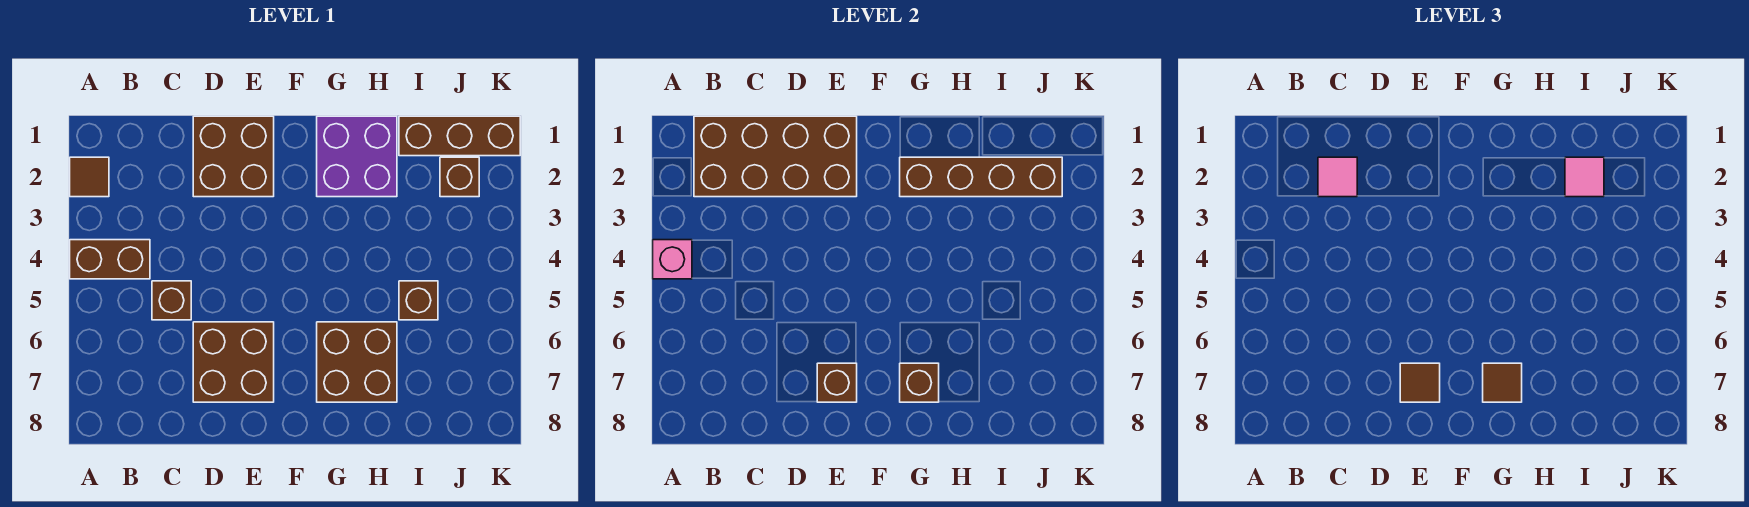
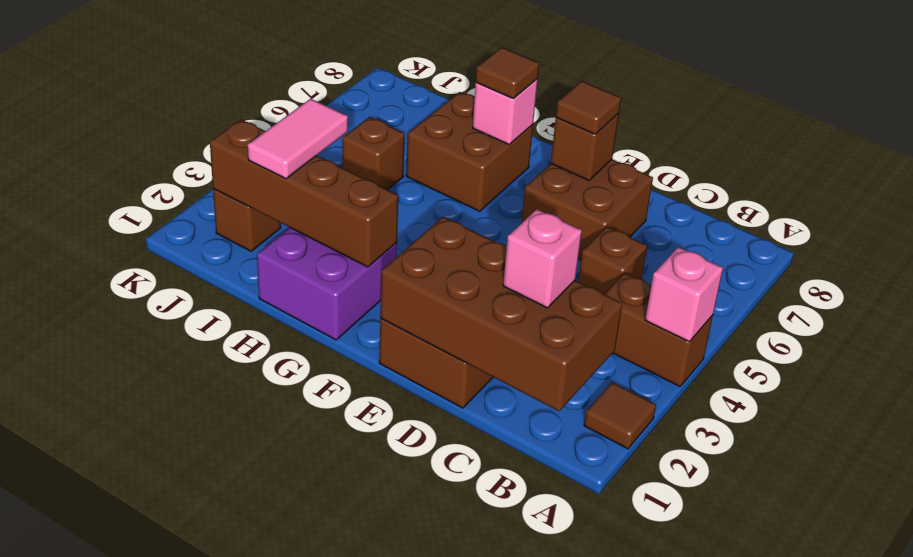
pink 1x1 tile [1318,157,1357,197] -> pink 1x1 brick [503,209,582,308]
brown 1x1 brick [900,363,939,402] -> pink 1x1 brick [473,79,538,145]
brown 1x3 brick [399,116,520,156] -> none
pink 1x1 tile [1565,157,1604,197] -> pink 1x2 tile [248,99,348,179]

